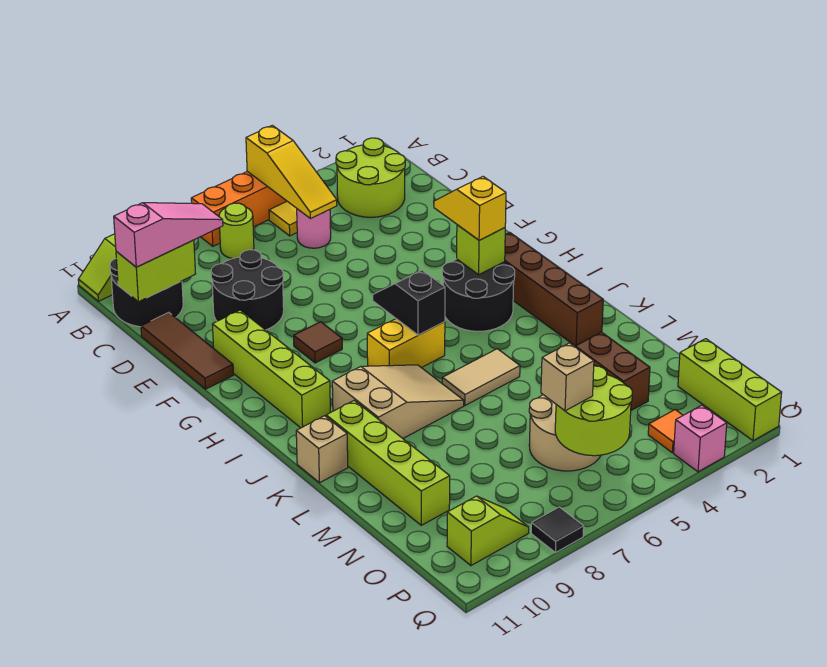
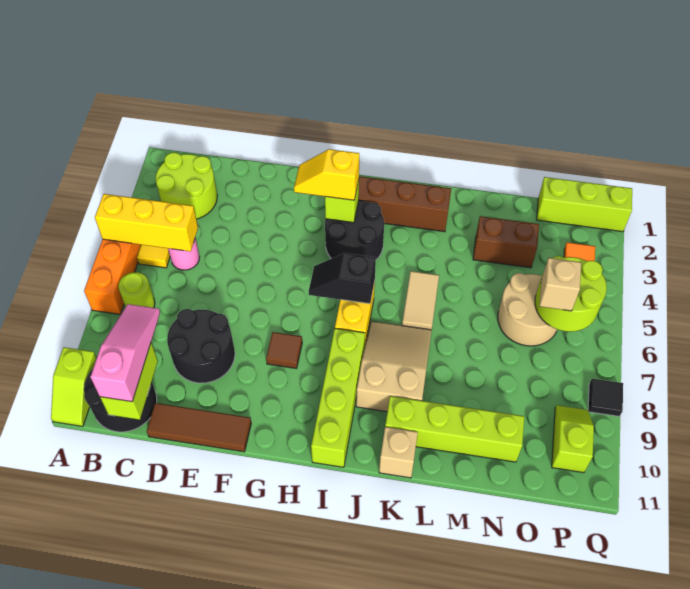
yellow 1x3 slope [246,125,337,219] -> yellow 1x3 brick [95,194,198,251]
lime 1x4 brick [212,310,330,428] -> lime 1x4 brick turned to [311,328,365,467]
pink 1x1 brick [674,405,727,472] -> none

